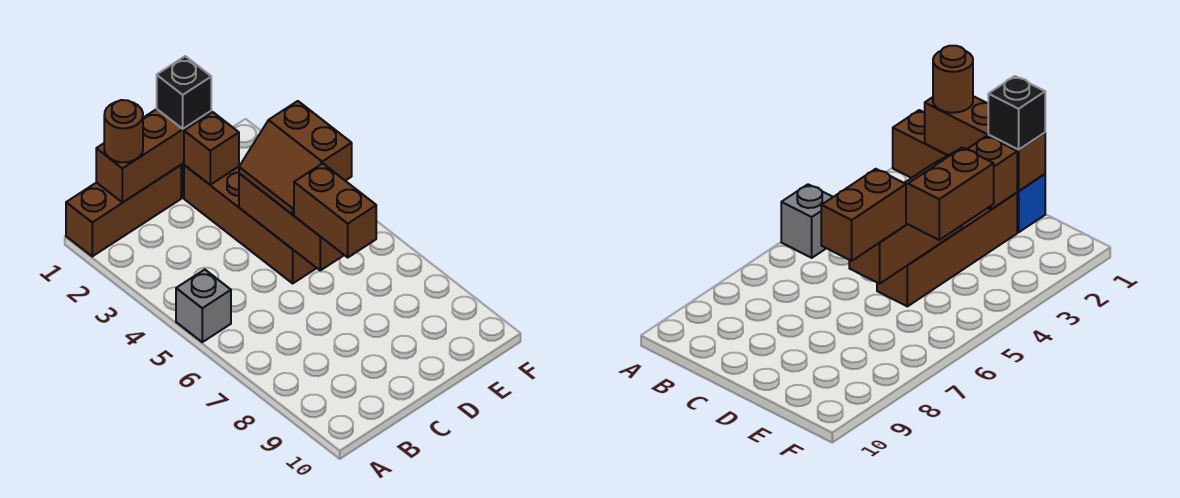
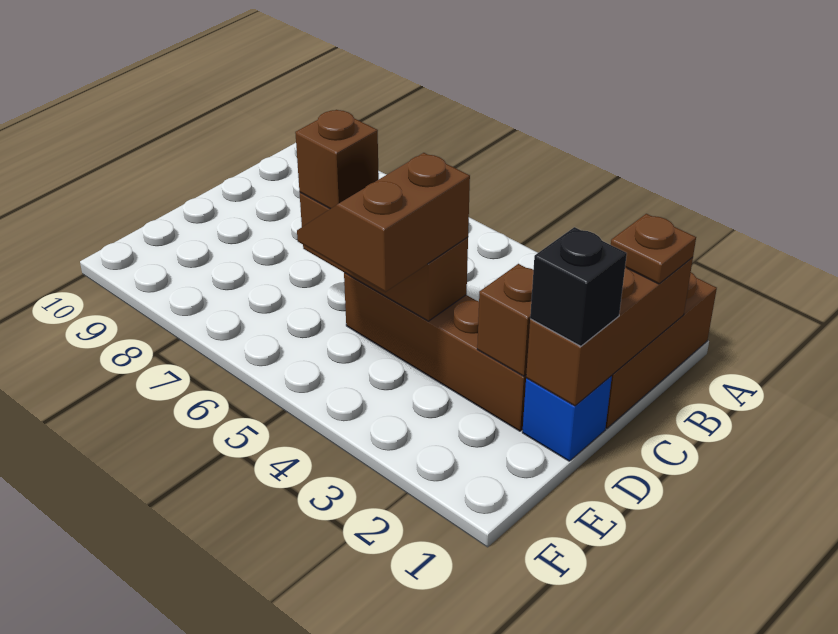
grey 1x1 brick [176,270,231,342] -> none
brown 1x1 round brick [104,100,143,162] -> brown 1x1 plate [611,214,696,284]
brown 2x2 slope [239,101,352,215] -> brown 2x2 slope turned to [297,153,470,292]
brown 1x2 brick [294,163,376,257] -> brown 1x1 brick [295,110,379,209]

